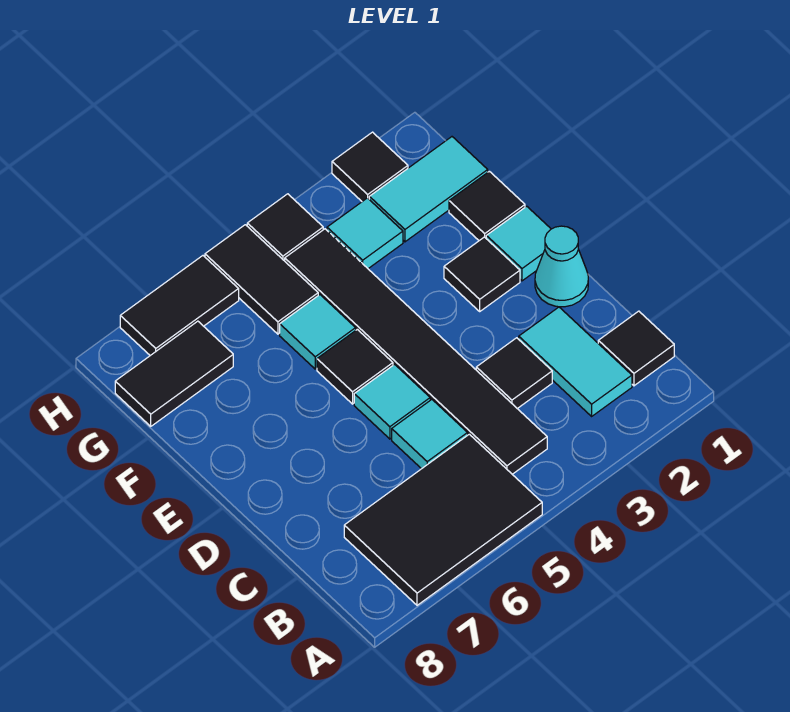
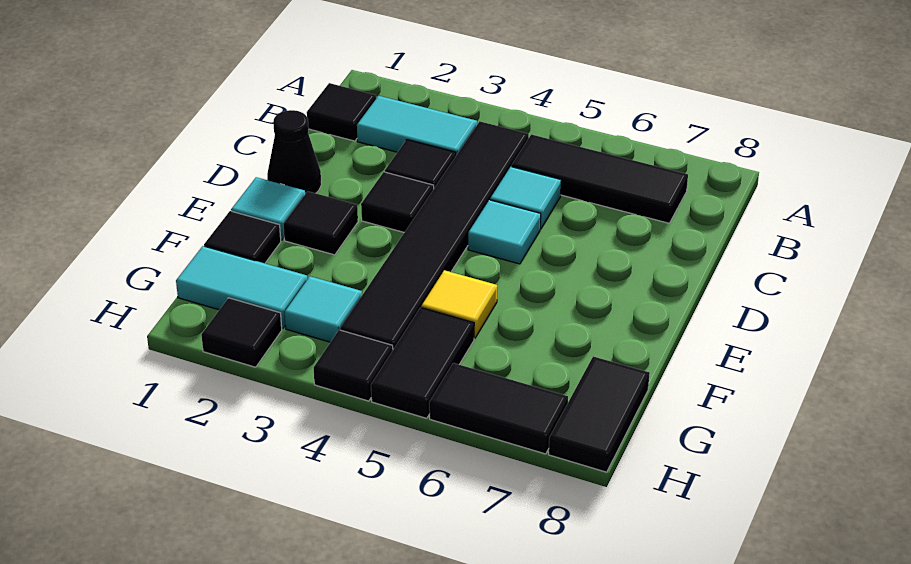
black 2x3 tile [344,434,542,605] -> black 1x3 tile [512,134,688,223]
cyan 1x2 tile [519,307,632,416] -> cyan 1x2 tile turned to [357,96,477,155]
cyan 1x1 cone [535,226,588,307] -> black 1x1 cone [267,110,321,194]
black 1x1 tile [317,329,393,404] -> black 1x1 tile moved to [361,172,434,233]
cyan 1x1 tile [280,295,356,369] -> yellow 1x1 tile [421,270,497,338]
black 1x2 tile [115,321,233,426] -> black 1x2 tile turned to [549,356,650,472]

